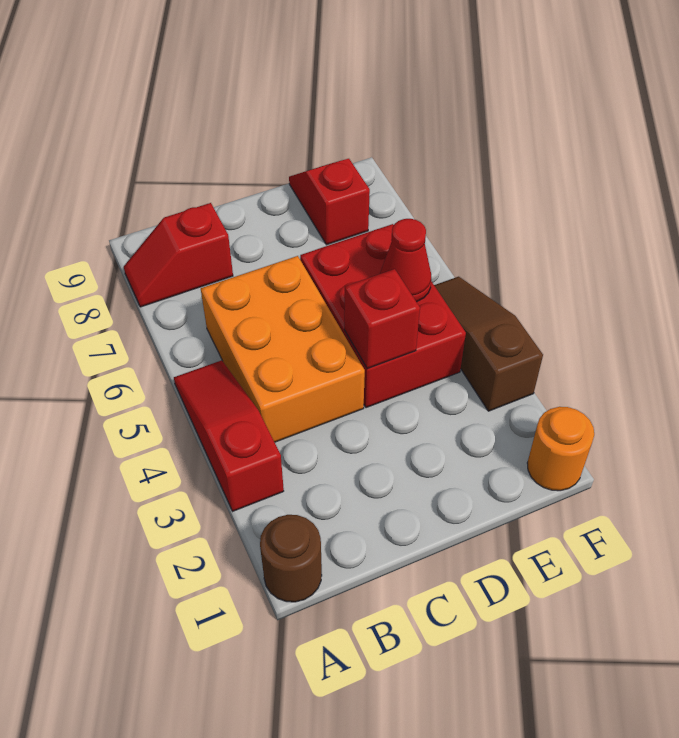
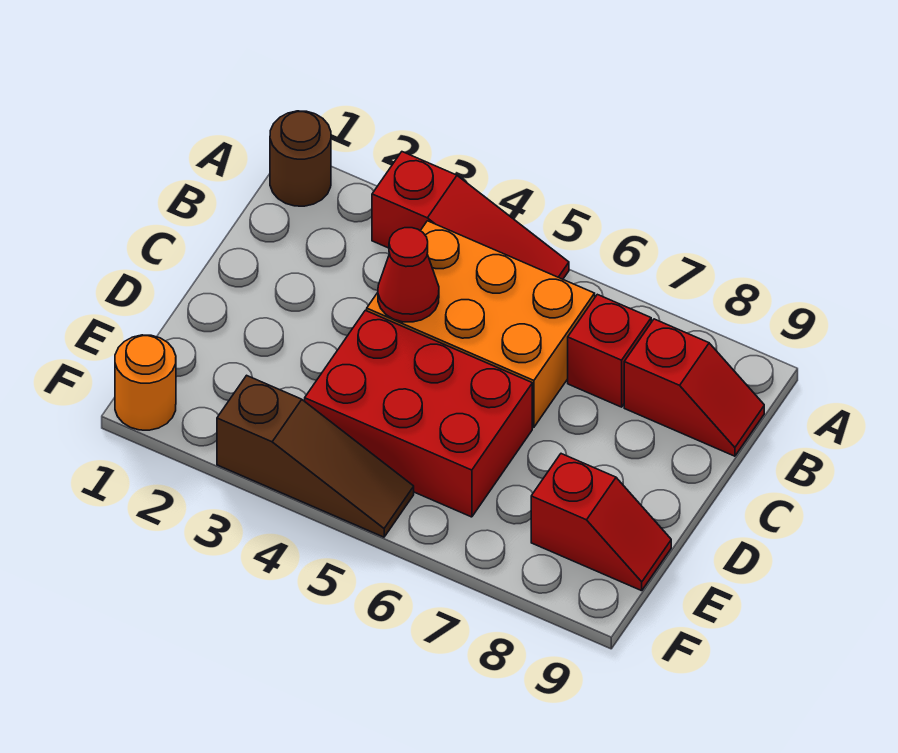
red 1x2 slope [124,203,233,307] -> red 1x2 slope turned to [624,319,764,456]
red 1x1 brick [344,269,420,369] -> red 1x1 brick moved to [568,294,651,407]
red 1x1 cone [380,219,431,302] -> red 1x1 cone moved to [378,228,439,322]

